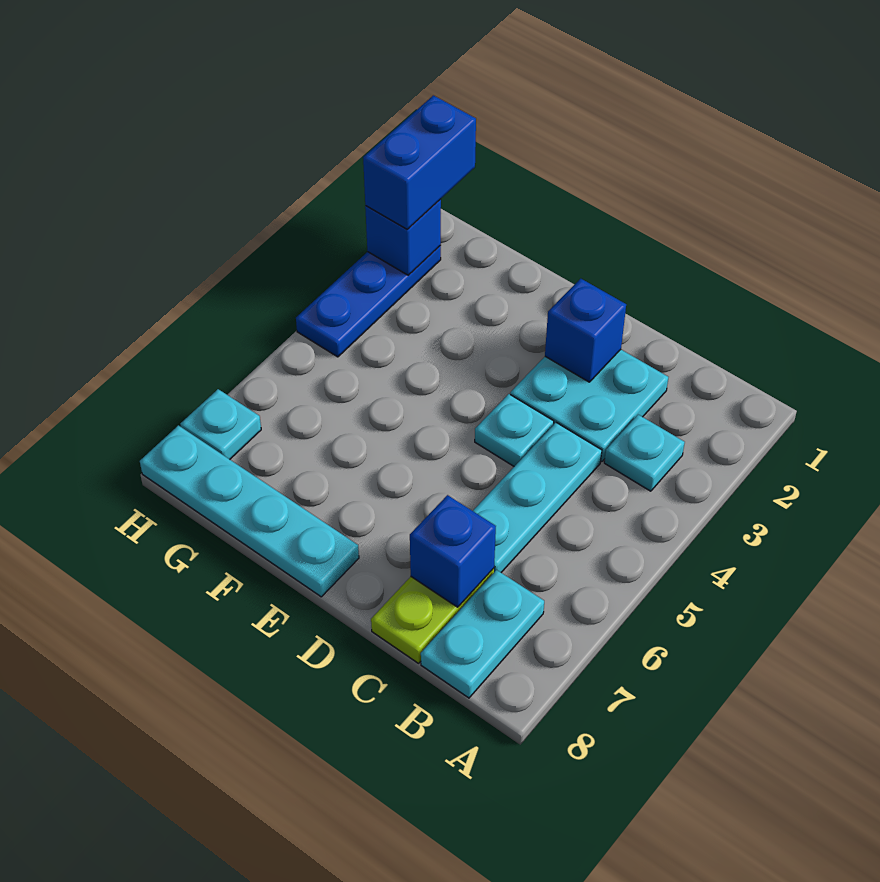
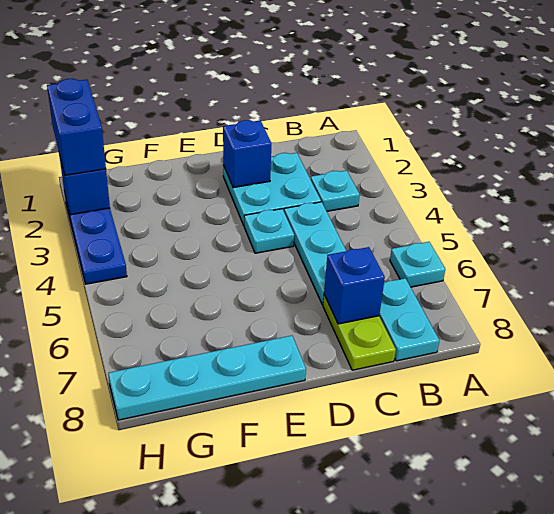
cyan 1x1 plate [180,389,261,459] -> cyan 1x1 plate moved to [390,242,445,287]

